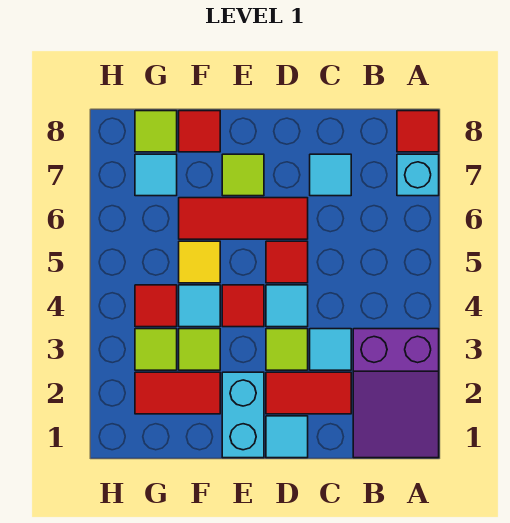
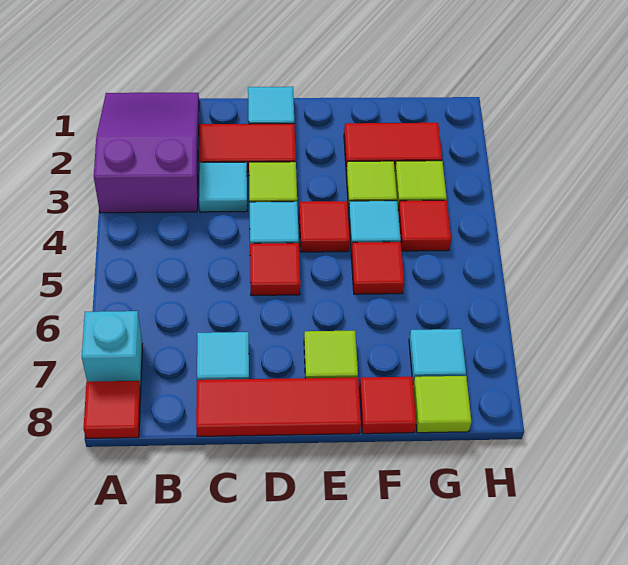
red 1x3 tile [179,198,308,239] -> red 1x3 tile moved to [196,377,361,437]
cyan 1x2 brick [222,372,264,458] -> none
yellow 1x1 tile [179,241,220,283] -> red 1x1 tile [351,242,404,294]

